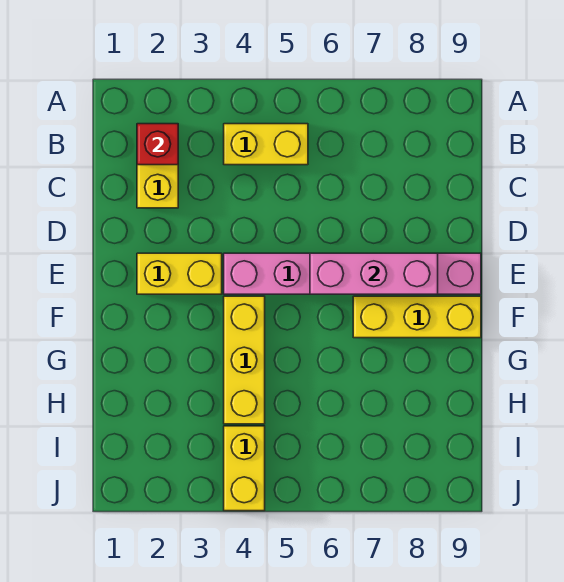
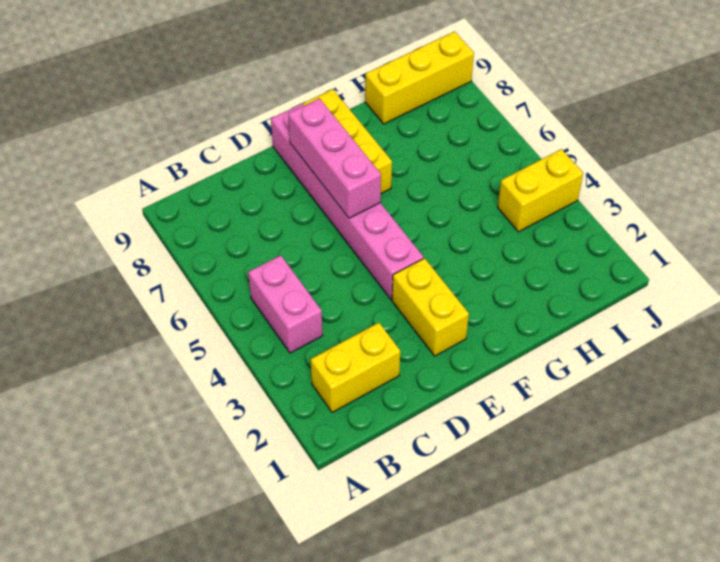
red 1x1 brick [137,124,178,165] -> none
yellow 1x2 brick [224,124,308,165] -> pink 1x2 brick [248,255,323,353]
yellow 1x3 brick [224,296,265,424] -> yellow 1x3 brick moved to [365,31,474,124]

